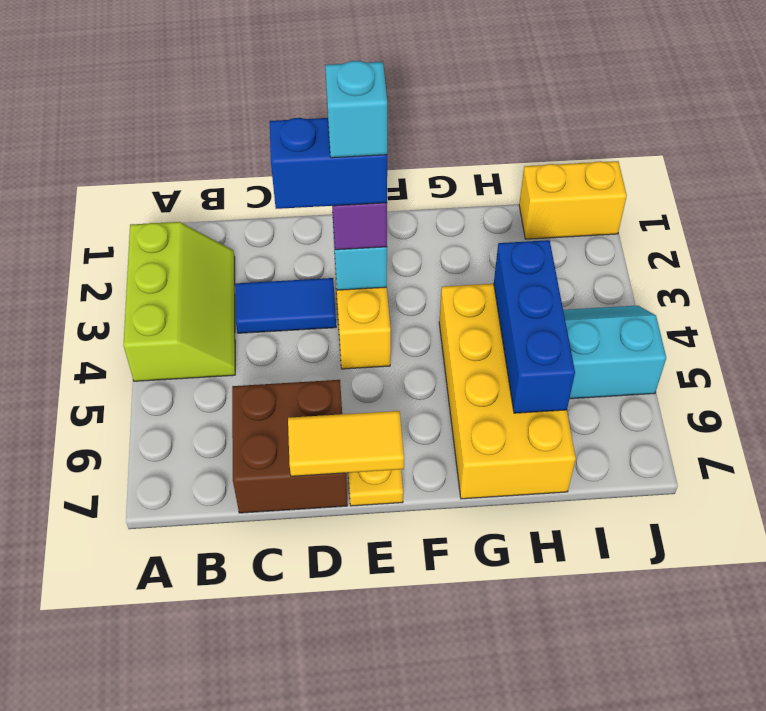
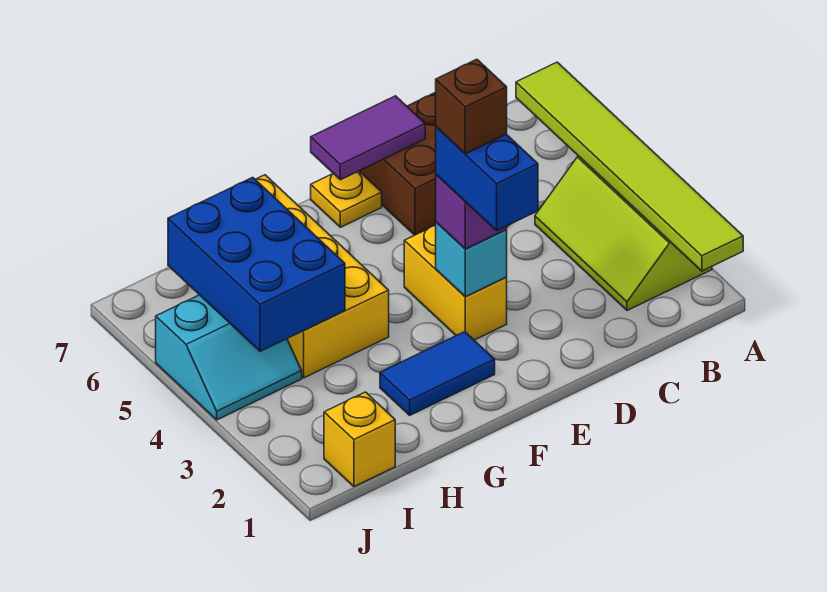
none -> lime 1x6 tile [516,62,743,271]
blue 1x2 tile [235,278,336,333] -> blue 1x2 tile moved to [380,332,495,415]
blue 1x2 brick [270,118,387,209] -> blue 1x2 brick turned to [436,127,538,230]
yellow 1x2 tile [288,411,404,476] -> purple 1x2 tile [311,96,425,180]
cyan 1x1 brick [325,61,387,158] -> brown 1x1 brick [436,59,507,154]
blue 1x3 brick [494,240,575,413] -> blue 2x3 brick [168,177,345,351]
yellow 1x2 brick [519,161,627,239] -> yellow 1x1 brick [324,392,395,487]

